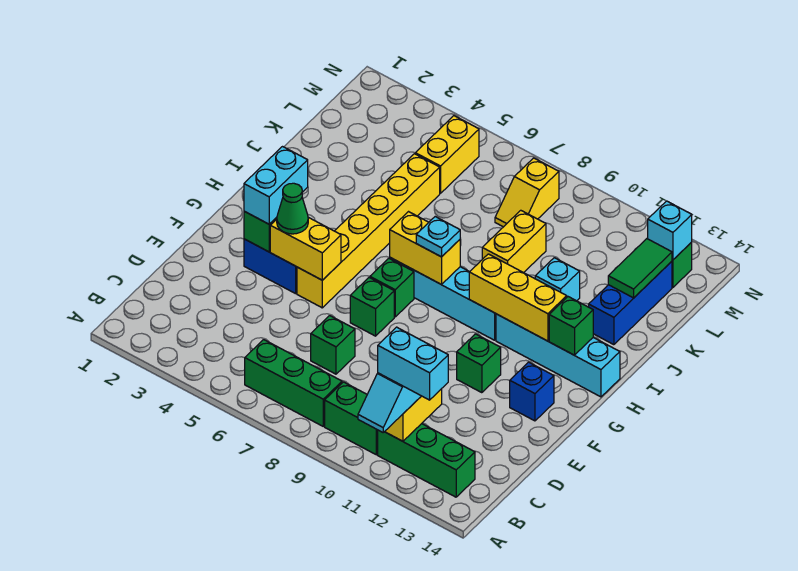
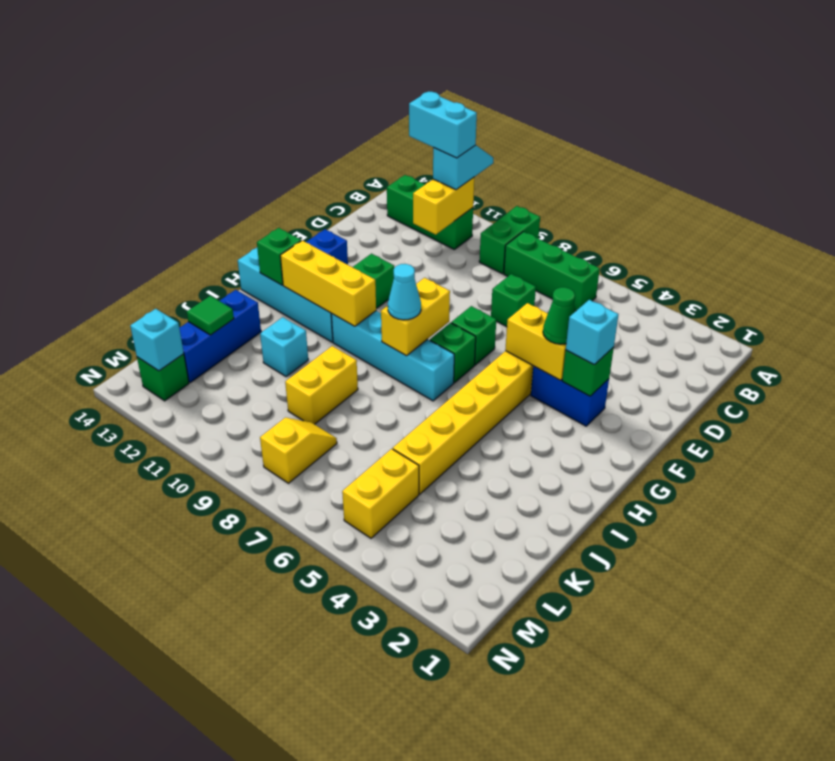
green 1x2 brick [325,382,378,455] -> green 1x2 brick turned to [479,206,540,274]
cyan 1x2 brick [244,147,308,224] -> cyan 1x1 brick [566,300,619,364]
yellow 1x2 brick [390,212,460,284] -> yellow 1x2 brick turned to [381,278,450,356]
cyan 1x1 plate [416,217,460,257] -> cyan 1x1 cone [388,264,421,320]
green 1x2 tile [608,239,672,298] -> green 1x1 tile [187,296,234,335]

